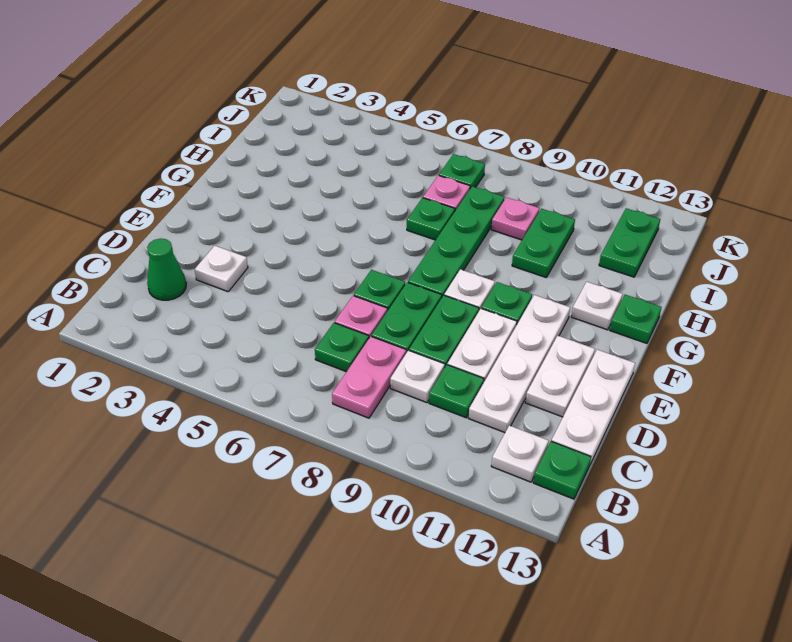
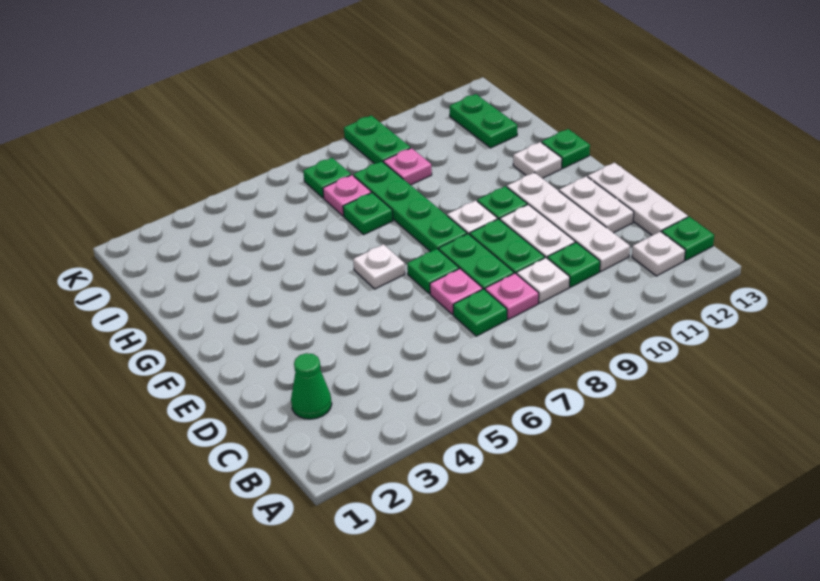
pink 1x2 plate [332,336,406,418] -> pink 1x1 plate [485,273,539,320]
white 1x1 plate [195,246,248,292] -> white 1x1 plate moved to [353,244,405,289]
green 1x2 plate [512,209,575,277] -> green 1x2 plate moved to [344,115,410,164]

